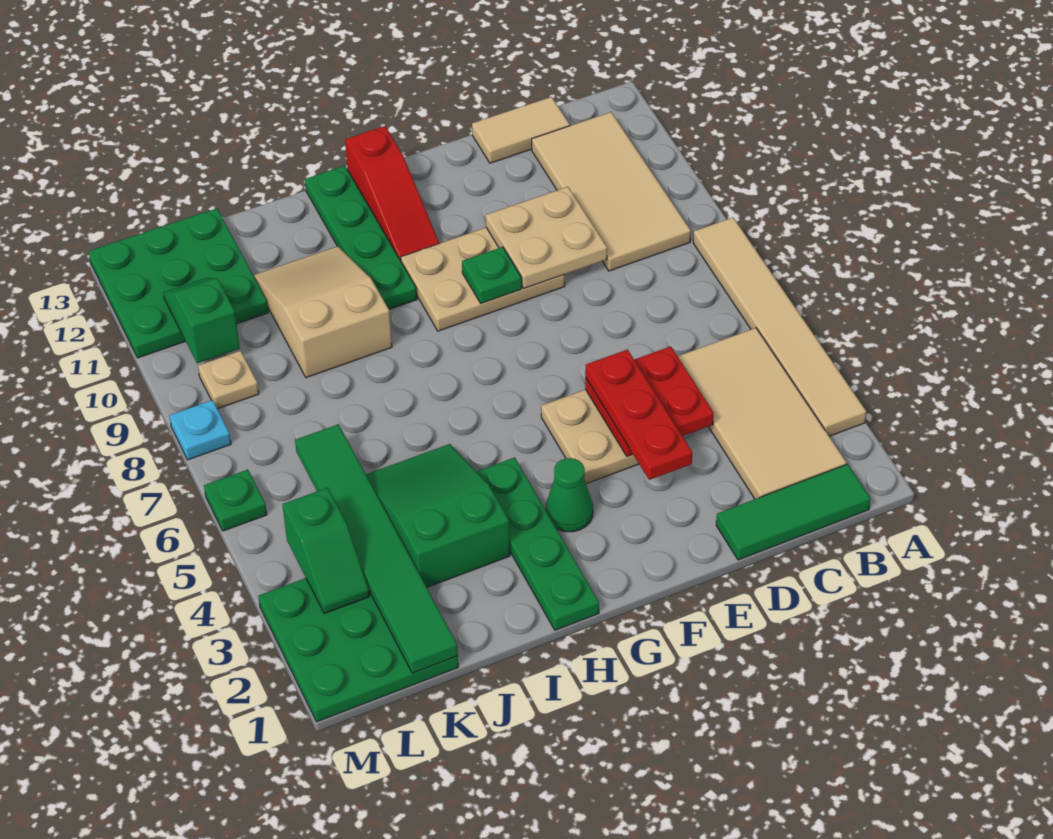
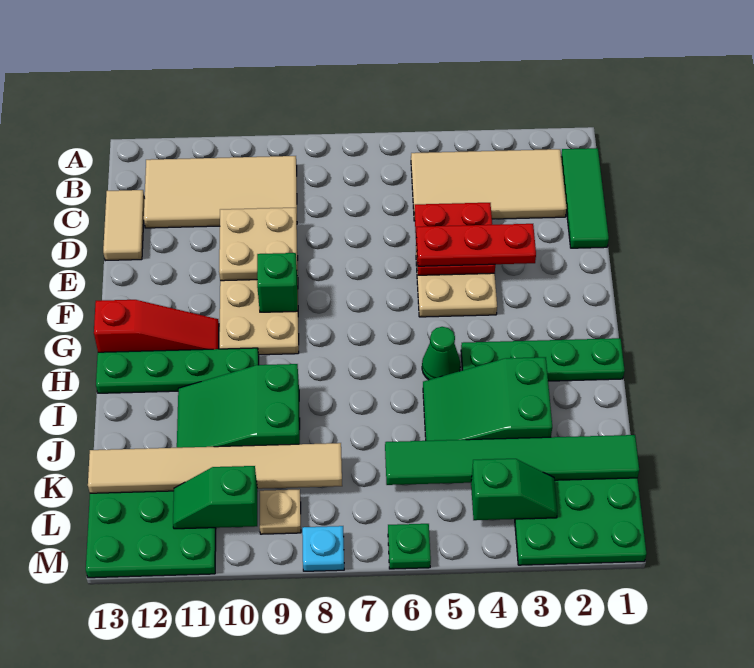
tan 1x6 tile [693,218,866,436] -> tan 1x6 tile moved to [88,443,342,493]
green 1x1 plate [462,247,522,304] -> green 1x1 brick [257,253,298,312]
green 1x1 cone [546,458,593,532] -> green 1x1 cone moved to [422,327,460,380]
tan 2x3 slope [253,246,392,378] -> green 2x3 slope [177,364,300,448]

